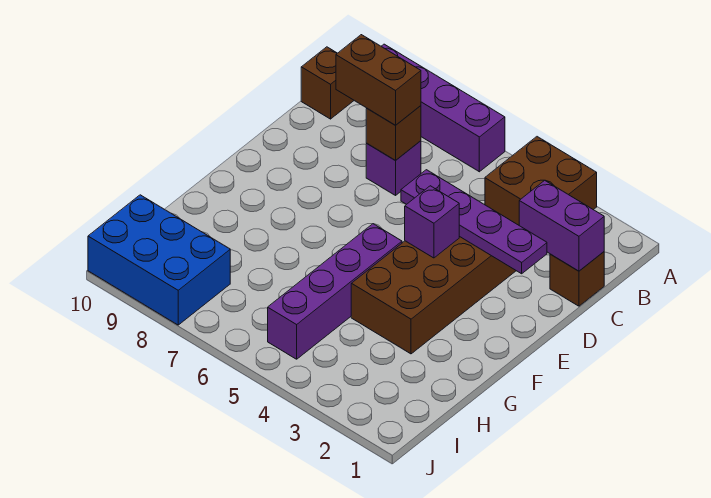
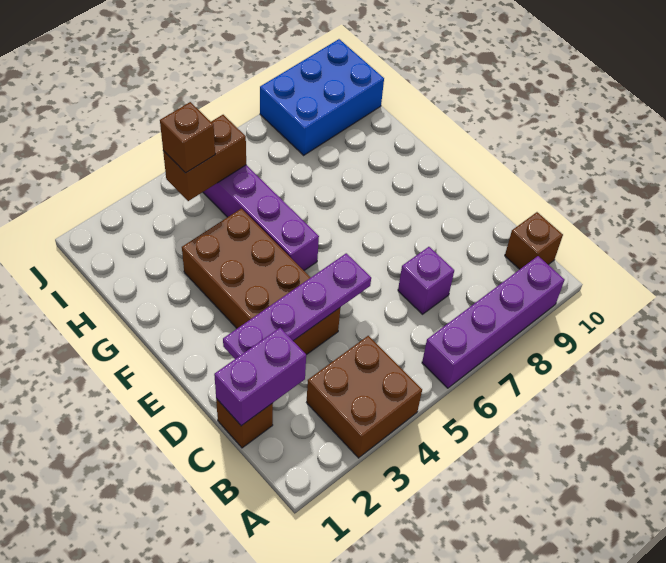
brown 1x1 brick [366,106,421,161] -> brown 1x1 brick moved to [160,102,215,173]
brown 1x2 brick [336,35,421,125] -> brown 1x2 brick moved to [163,115,246,201]
purple 1x1 brick [405,186,459,258] -> none

